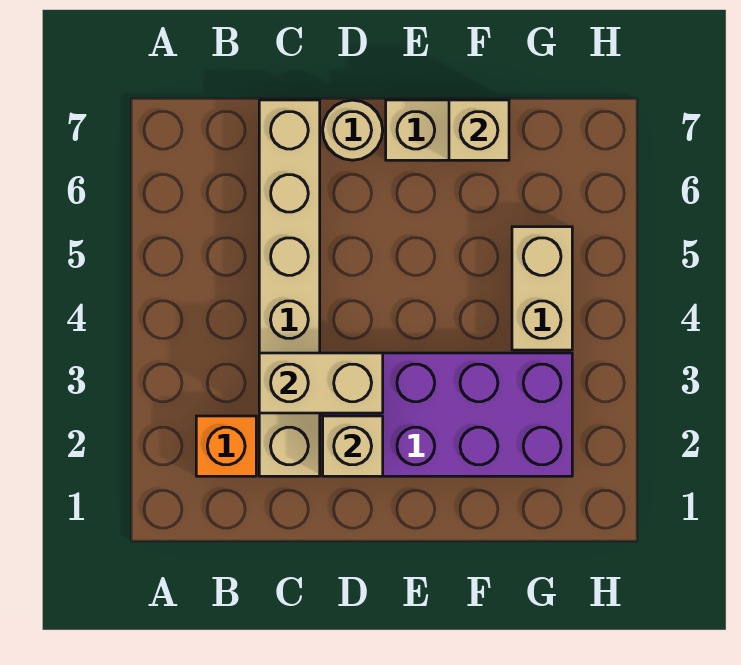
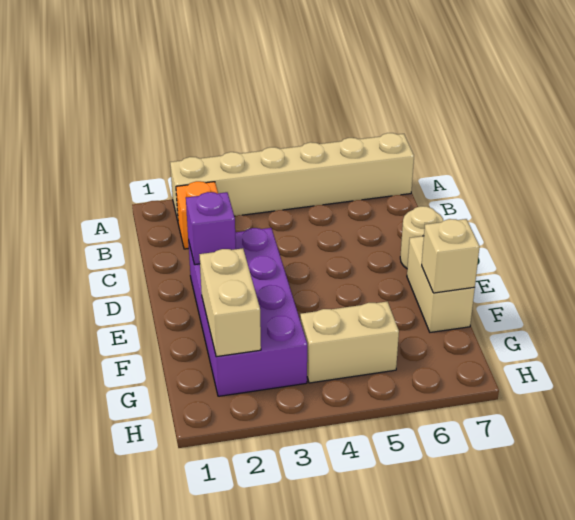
tan 1x6 brick [259,100,320,476] -> tan 1x6 brick moved to [170,133,414,221]
tan 1x2 brick [259,353,383,413] -> tan 1x2 brick moved to [199,248,261,357]
tan 1x1 brick [323,416,383,476] -> purple 1x1 brick [186,192,236,265]

